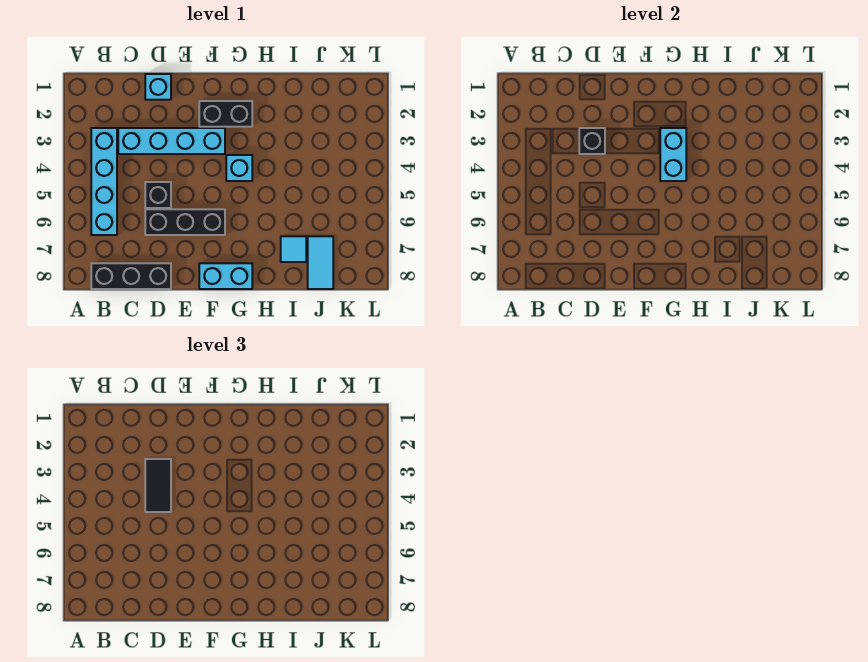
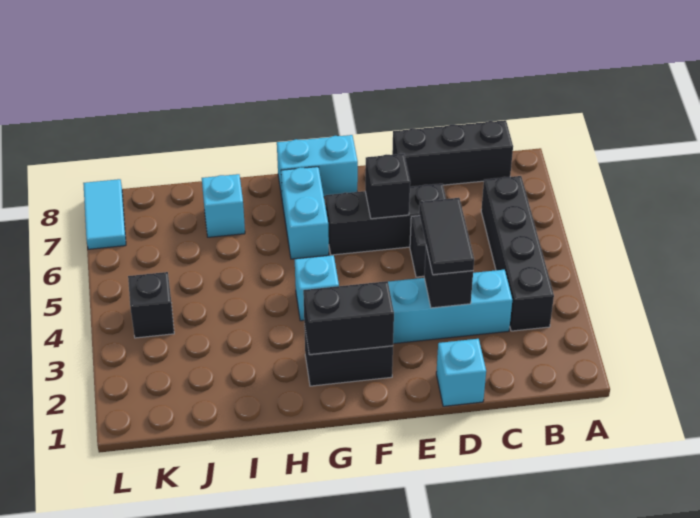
cyan 1x4 brick [91,128,117,235] -> black 1x4 brick [481,176,554,331]
none -> black 1x1 brick [365,154,410,219]
none -> black 1x2 brick [303,281,394,355]
cyan 1x2 brick [660,128,686,181] -> cyan 1x2 brick moved to [281,167,329,259]
cyan 1x1 tile [281,236,306,262] -> cyan 1x1 brick [202,174,245,237]
cyan 1x2 tile [308,236,333,289] -> cyan 1x2 tile moved to [83,179,126,249]
none -> black 1x1 brick [128,272,174,338]

